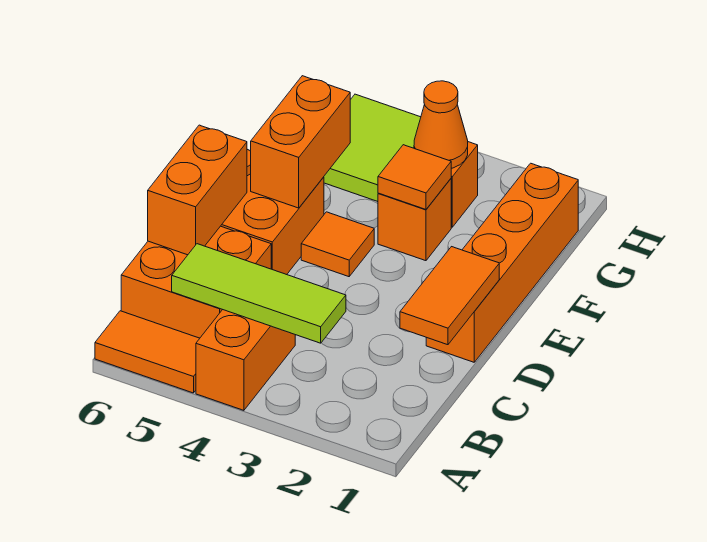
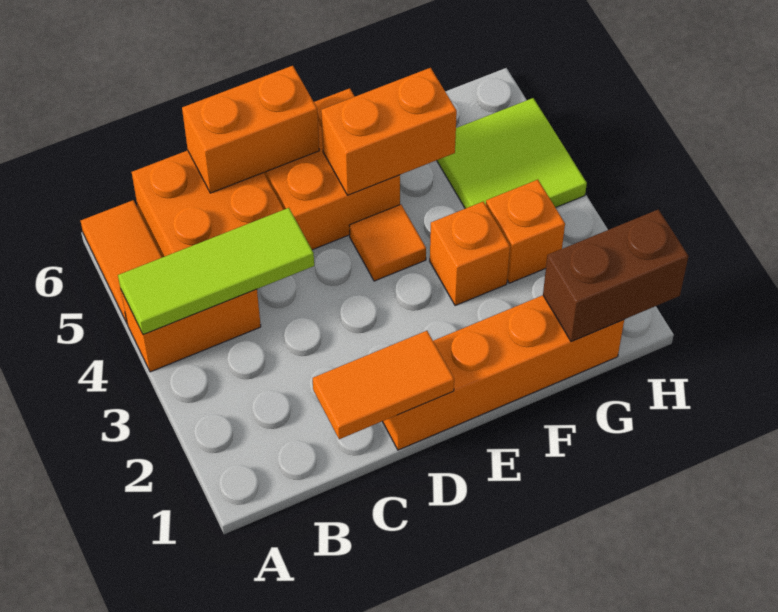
lime 1x3 tile [172,244,346,343] -> lime 1x3 tile turned to [118,208,314,335]
orange 1x1 tile [378,145,451,209] -> none
none -> brown 1x2 brick [543,209,689,342]
orange 1x1 cone [414,81,468,168] -> none

